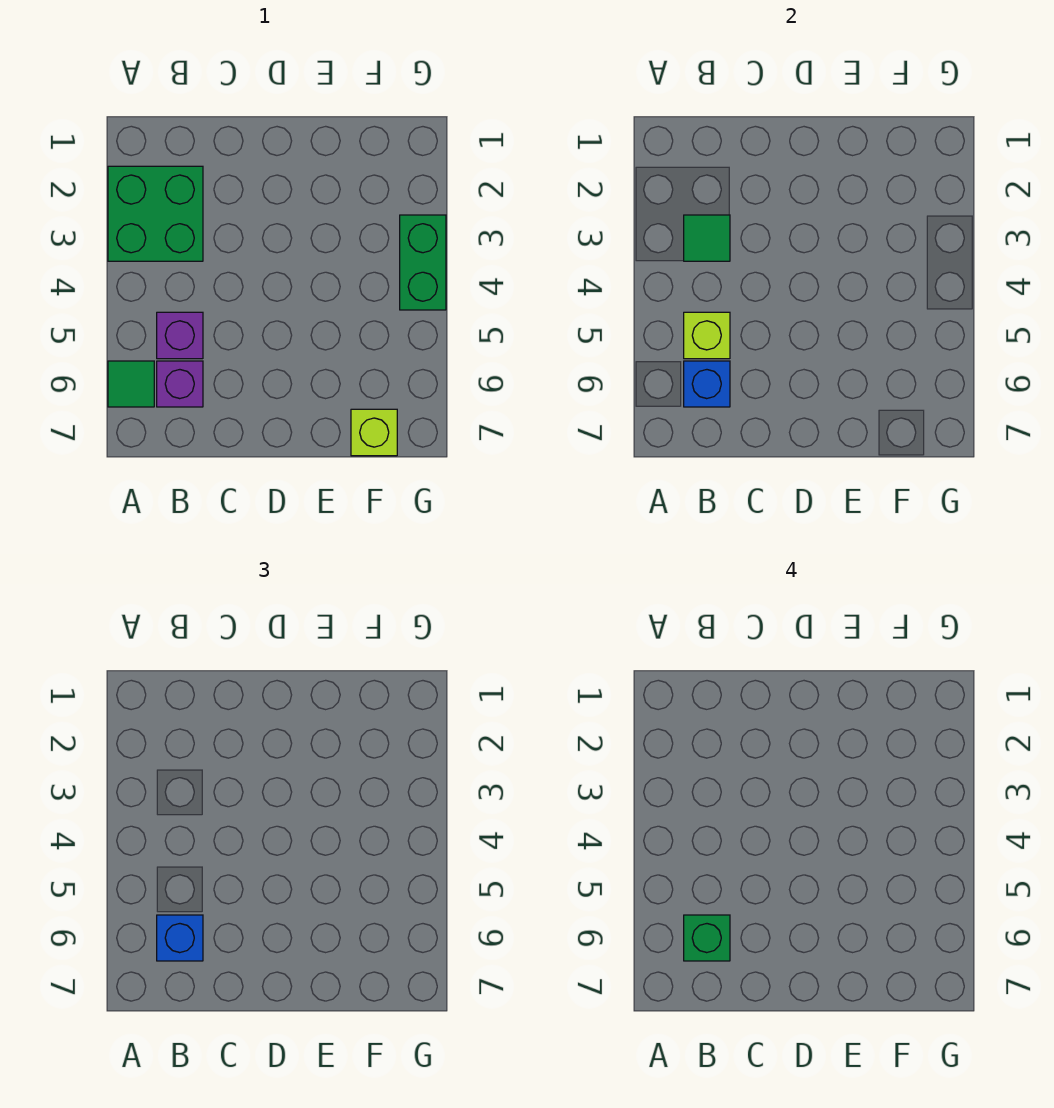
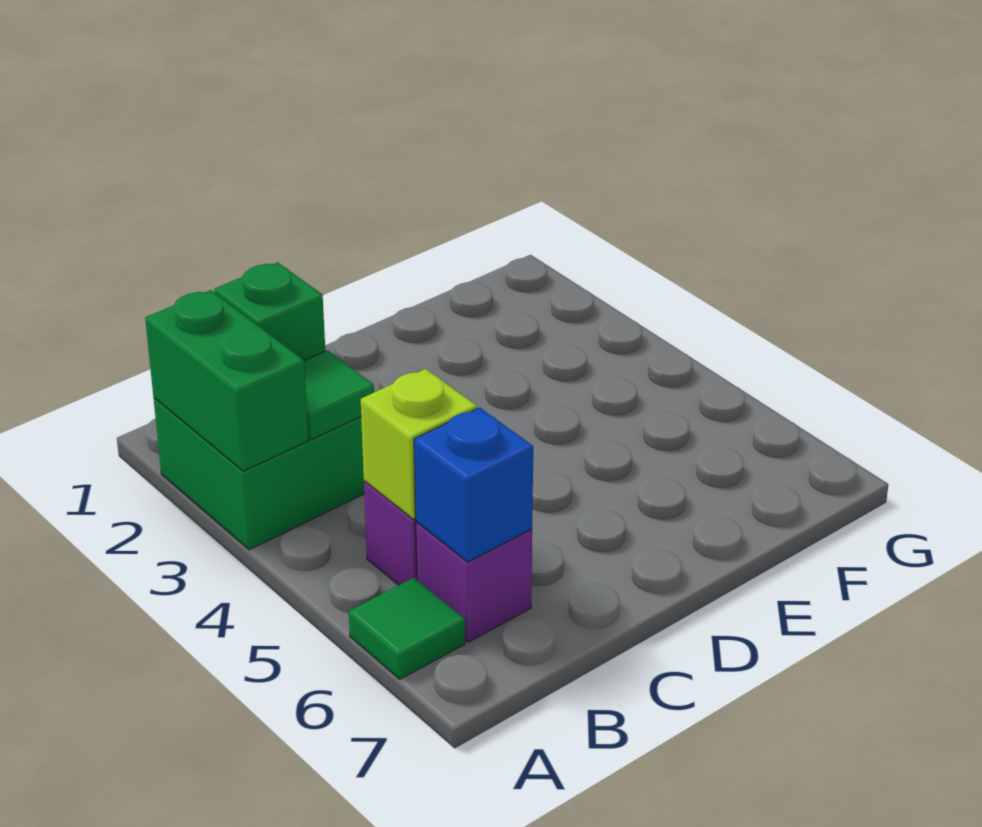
blue 1x1 brick [157,915,203,961] -> none
green 1x1 brick [684,915,730,961] -> green 1x1 brick moved to [214,262,325,360]
lime 1x1 brick [351,409,397,456] -> none
green 1x2 brick [400,215,446,310] -> green 1x2 brick moved to [145,290,308,471]

